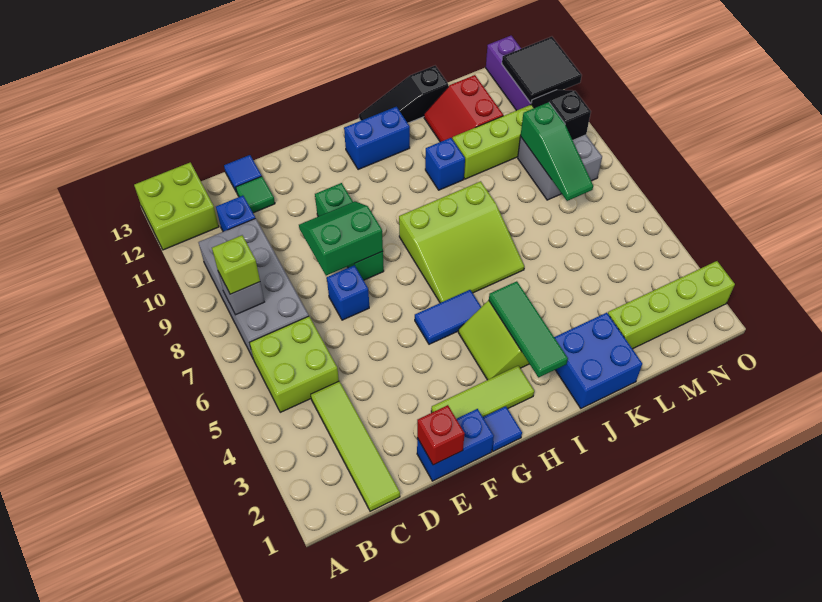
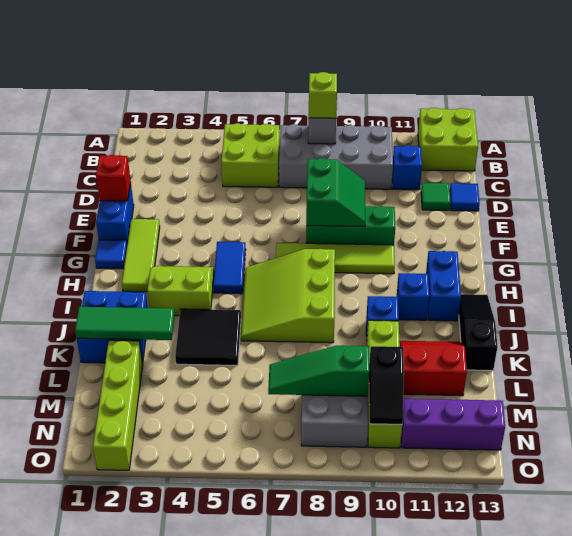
lime 1x4 tile [311,381,400,511] -> lime 1x4 tile moved to [276,243,395,274]
blue 1x1 brick [327,265,369,320] -> blue 1x1 brick moved to [397,273,429,320]
green 1x3 tile [489,281,568,377] -> green 1x3 tile moved to [75,307,174,340]
black 1x2 slope [531,90,591,140] -> black 1x2 slope turned to [369,346,404,424]
black 2x2 tile [502,37,582,103] -> black 2x2 tile moved to [175,309,241,366]

